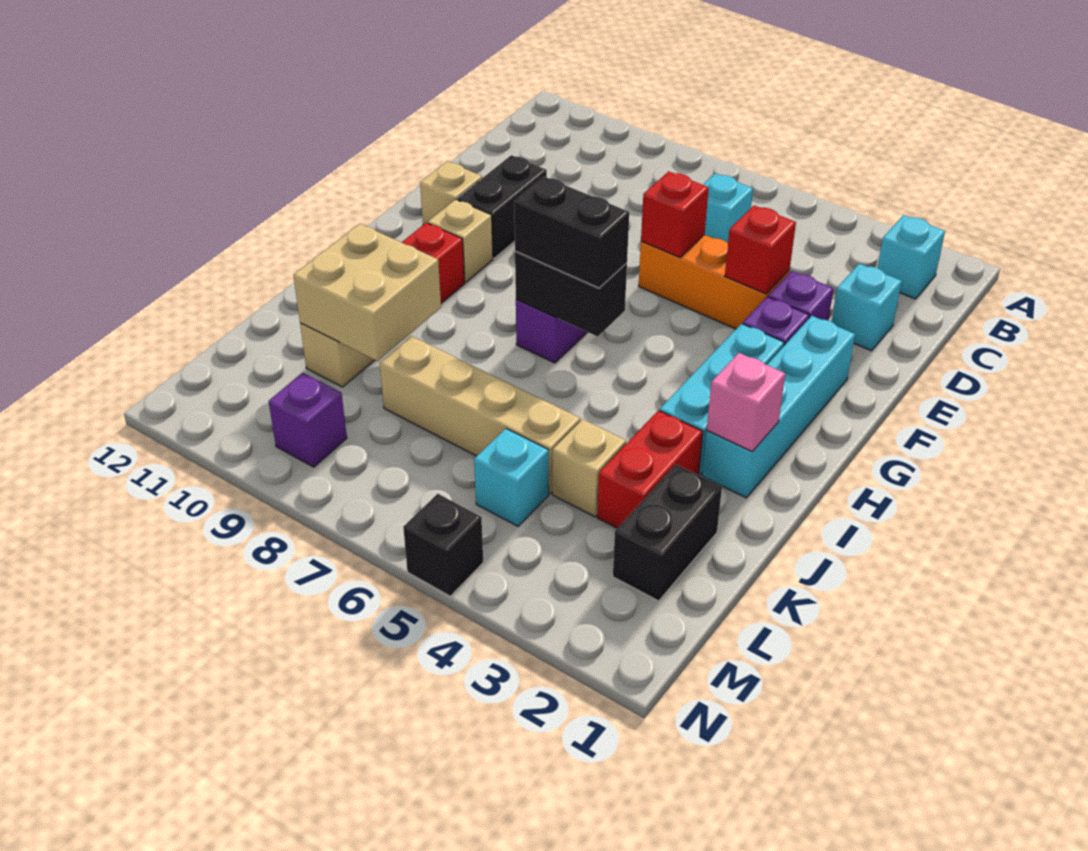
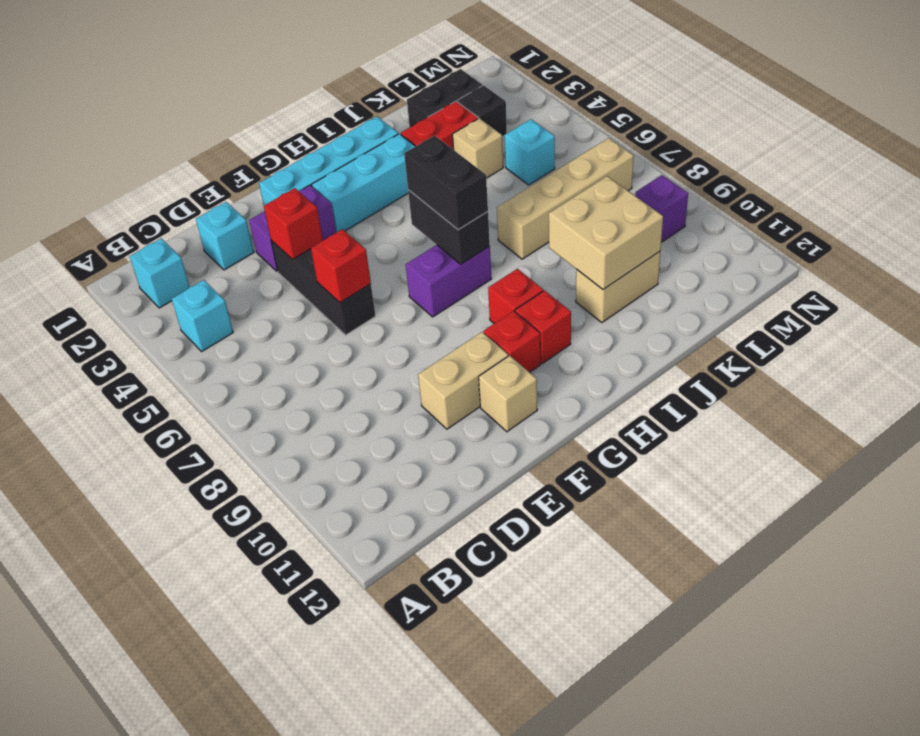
cyan 1x1 brick [703,174,753,243] -> cyan 1x1 brick moved to [172,280,233,351]
orange 1x3 brick [639,235,790,329] -> black 1x3 brick [271,241,376,335]
black 1x2 brick [457,155,547,258] -> tan 1x2 brick [418,332,508,429]
tan 1x1 brick [428,199,493,282] -> red 1x1 brick [483,311,540,372]
none -> red 1x1 brick [488,269,543,323]
pink 1x1 brick [707,353,785,452] -> none
tan 1x4 brick [380,336,580,494] -> tan 1x4 brick turned to [497,138,634,259]
black 1x1 brick [403,494,483,596] -> black 1x1 brick moved to [457,85,507,137]

